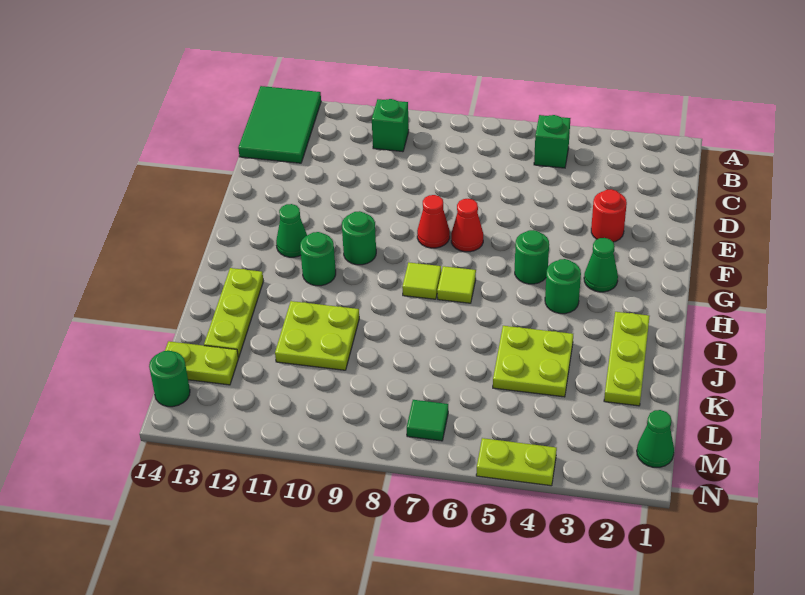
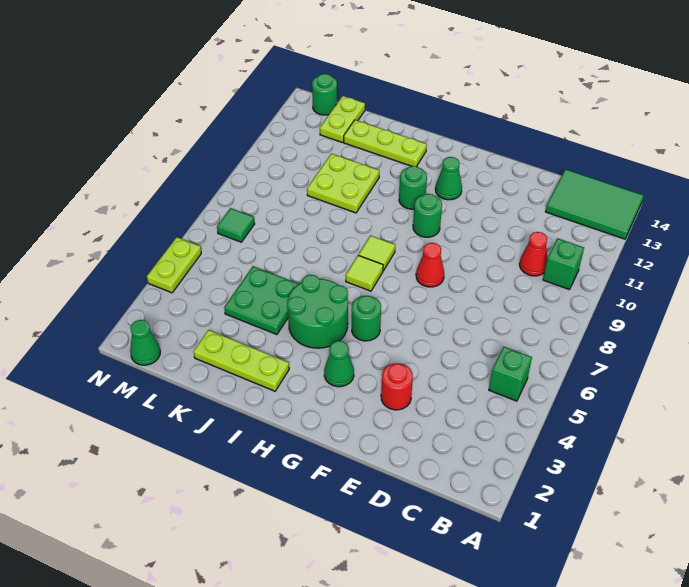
red 1x1 cone [451,199,483,252] -> red 1x1 cone moved to [520,232,547,276]
green 1x1 round brick [545,259,581,314] -> green 2x2 round brick [287,275,348,348]
lime 2x2 plate [493,326,573,397] -> green 2x2 plate [224,266,298,335]

